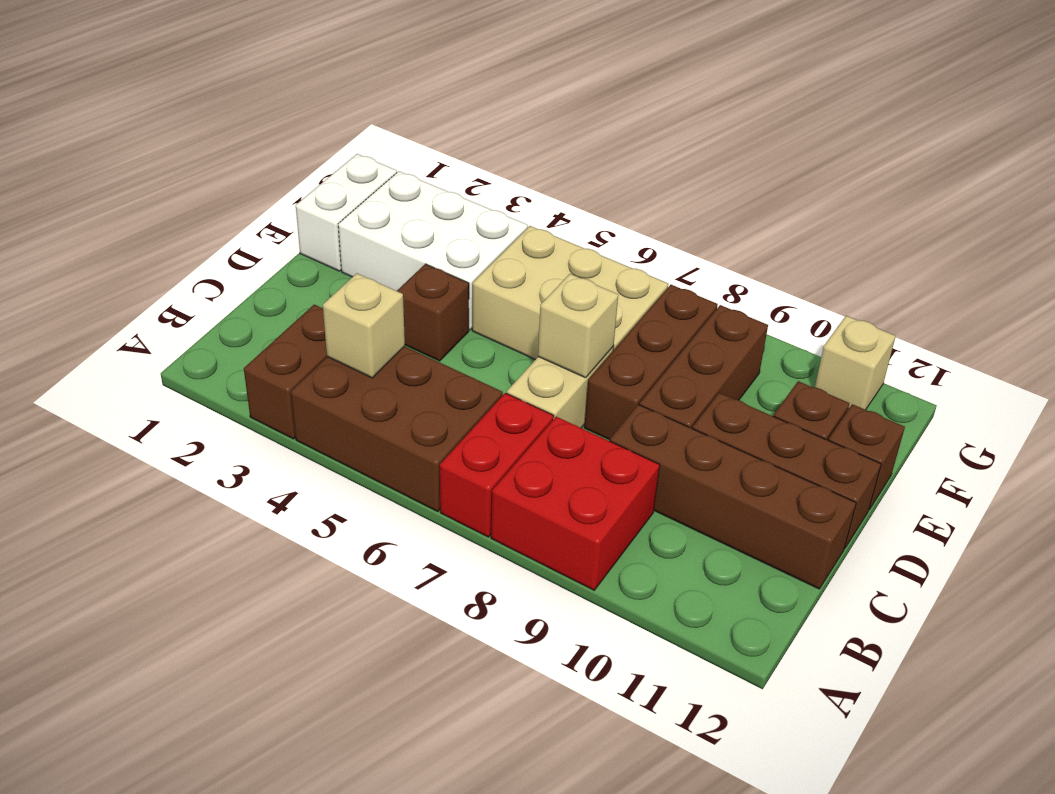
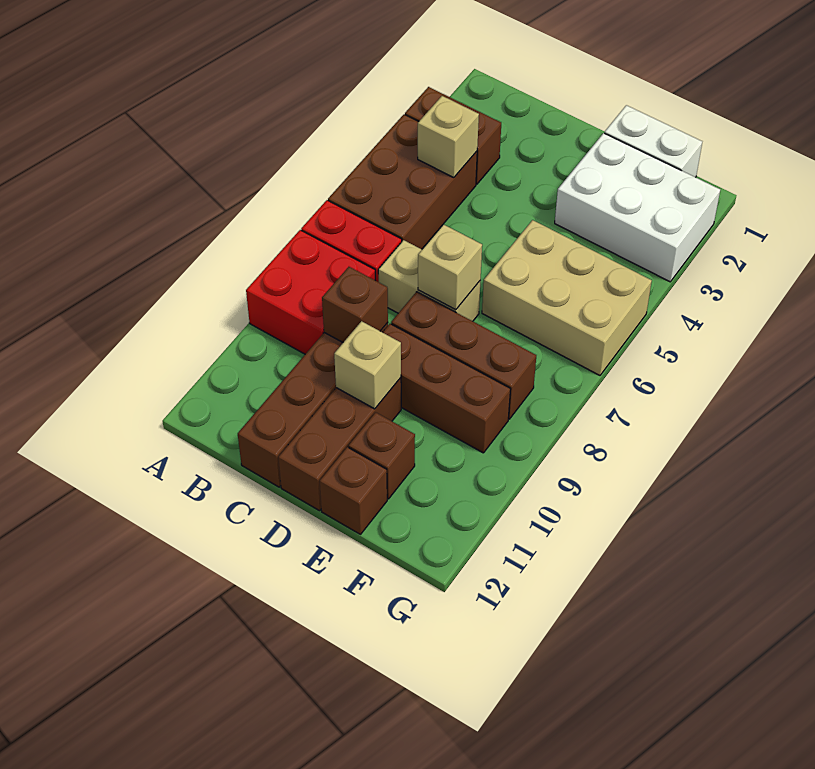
brown 1x1 brick [397,264,469,361] -> brown 1x1 brick moved to [322,267,388,342]
white 2x3 brick [338,171,528,330] -> white 2x3 brick turned to [555,133,720,282]
tan 2x3 brick [472,226,668,360] -> tan 2x3 brick turned to [482,220,652,375]
tan 1x1 brick [815,316,896,410] -> tan 1x1 brick moved to [334,321,401,409]

